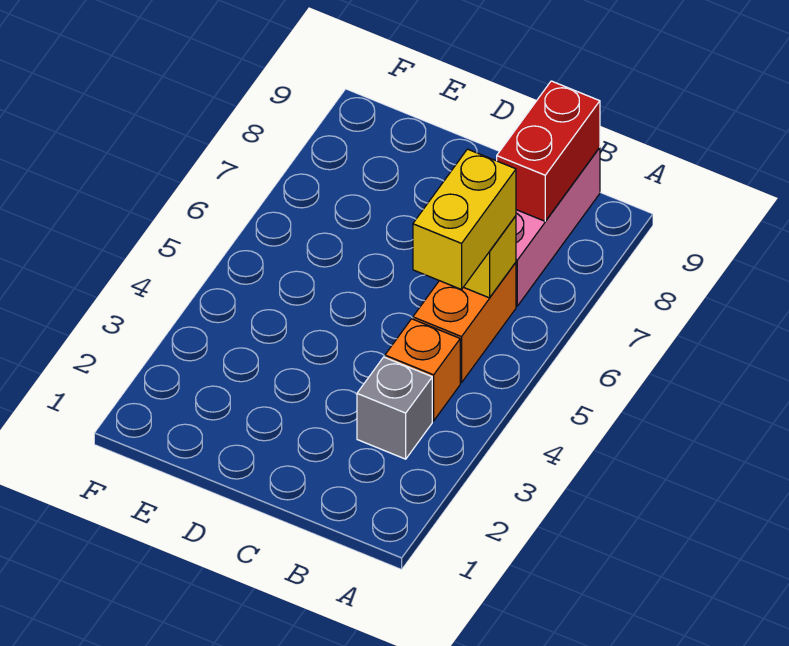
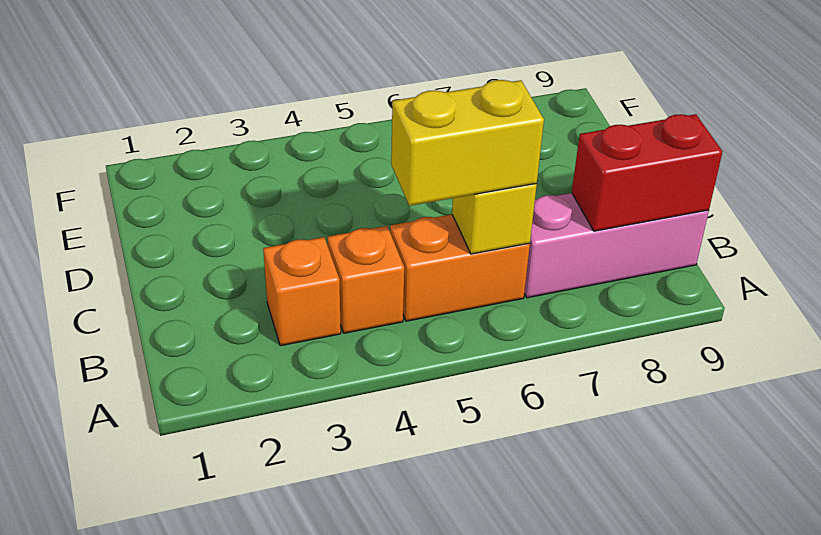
grey 1x1 brick [357,357,432,459] -> orange 1x1 brick [263,237,341,346]

